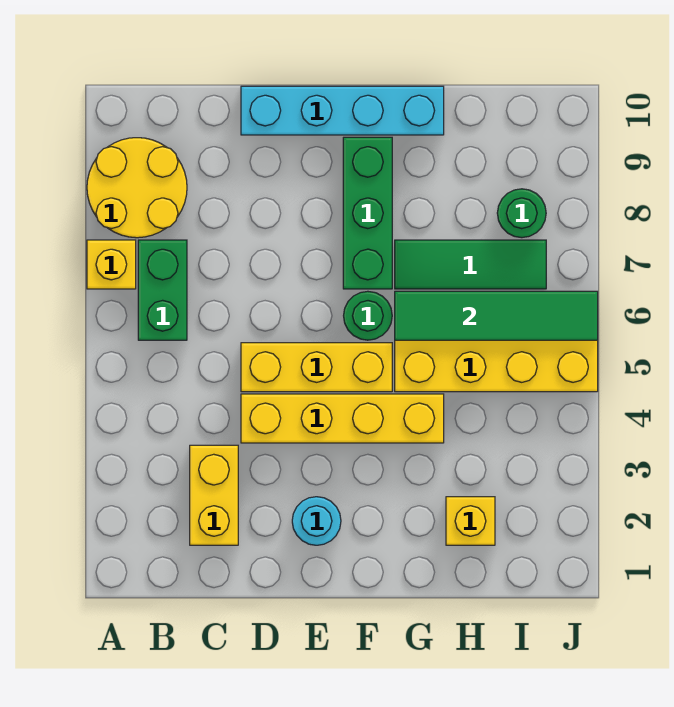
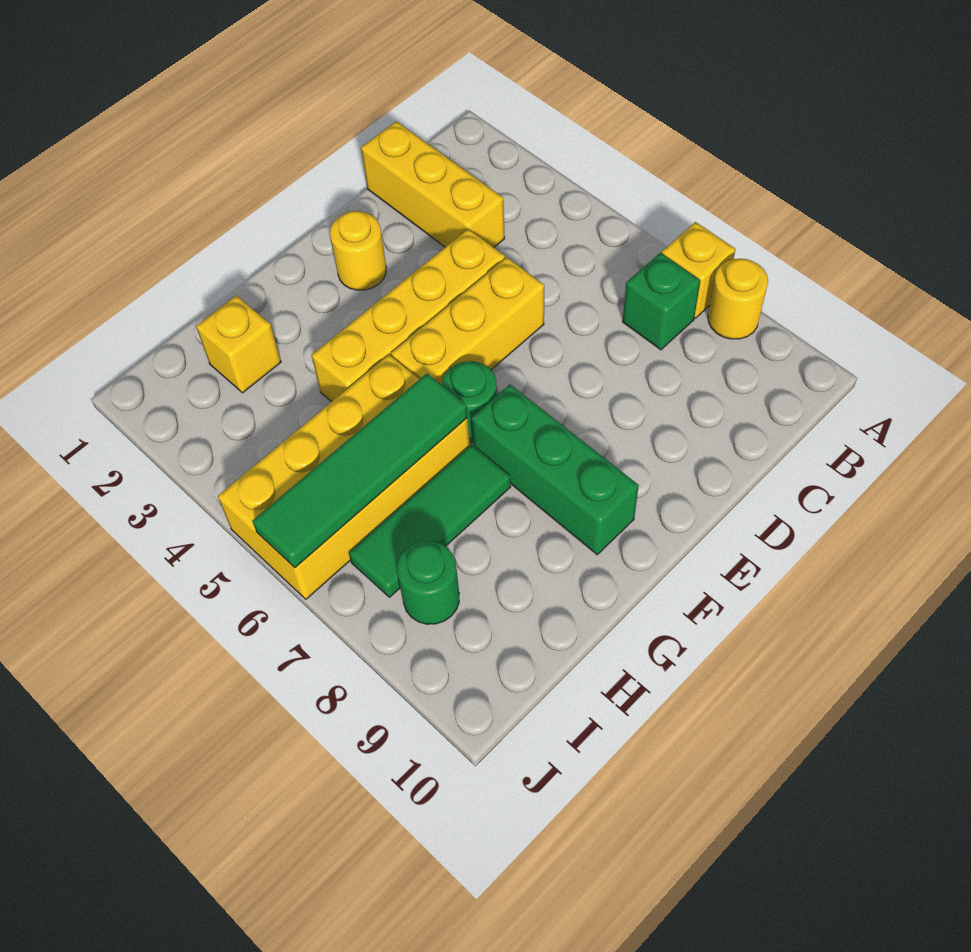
yellow 2x2 round brick [87,138,187,238] -> yellow 1x1 round brick [708,259,768,339]
green 1x2 brick [138,240,187,340] -> green 1x1 brick [623,253,700,350]
yellow 1x2 brick [190,445,238,545] -> yellow 1x3 brick [361,121,505,247]
cyan 1x4 brick [241,86,444,135] -> none
cyan 1x1 round brick [292,497,341,545] -> yellow 1x1 round brick [330,211,386,290]

